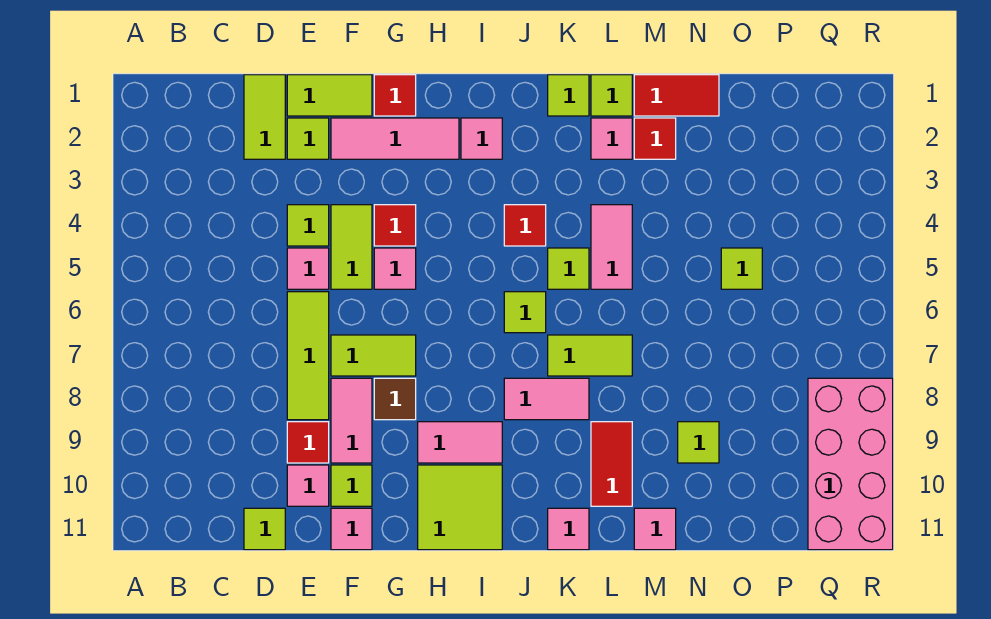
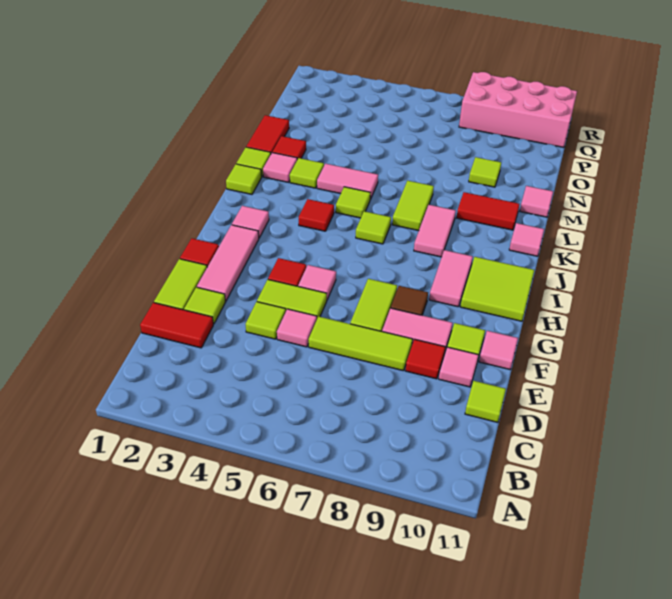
lime 1x2 tile [244,75,285,159] -> red 1x2 tile [140,303,213,348]
lime 1x1 tile [721,248,762,289] -> lime 1x1 tile moved to [290,158,324,188]

